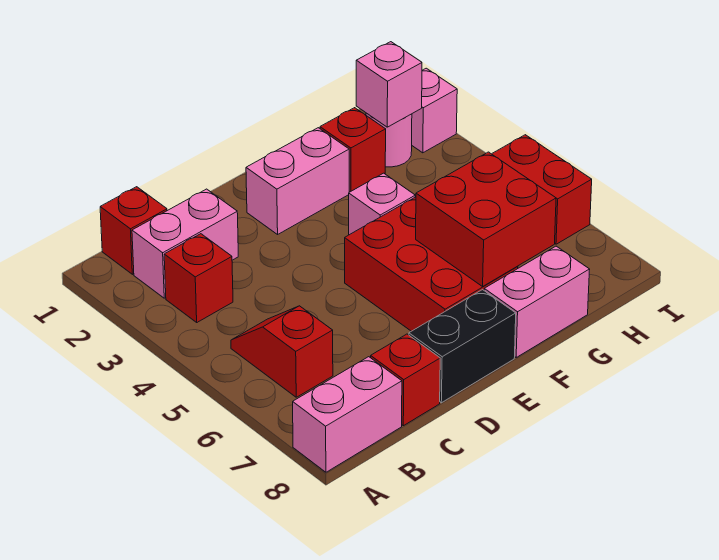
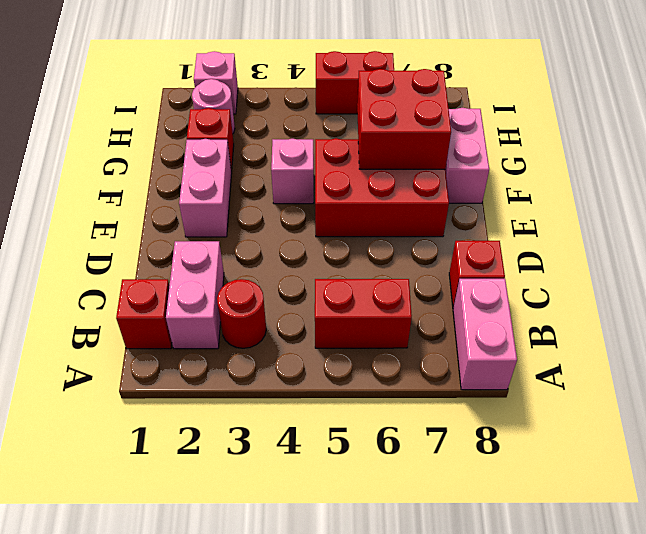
red 1x1 brick [164,234,233,322] -> red 1x1 round brick [217,279,266,348]
red 1x2 slope [231,306,333,397] -> red 1x2 brick [315,279,412,348]
black 1x2 brick [409,290,516,403] -> none
pink 1x1 brick [356,42,422,127] -> none

